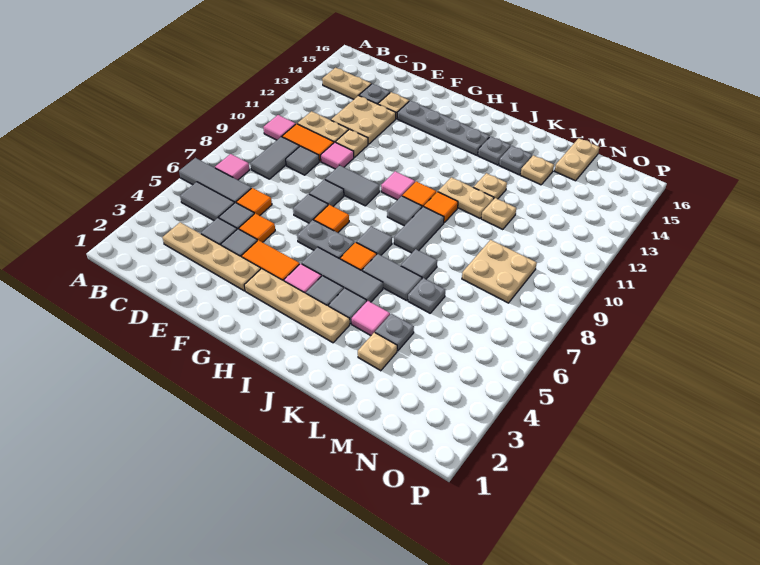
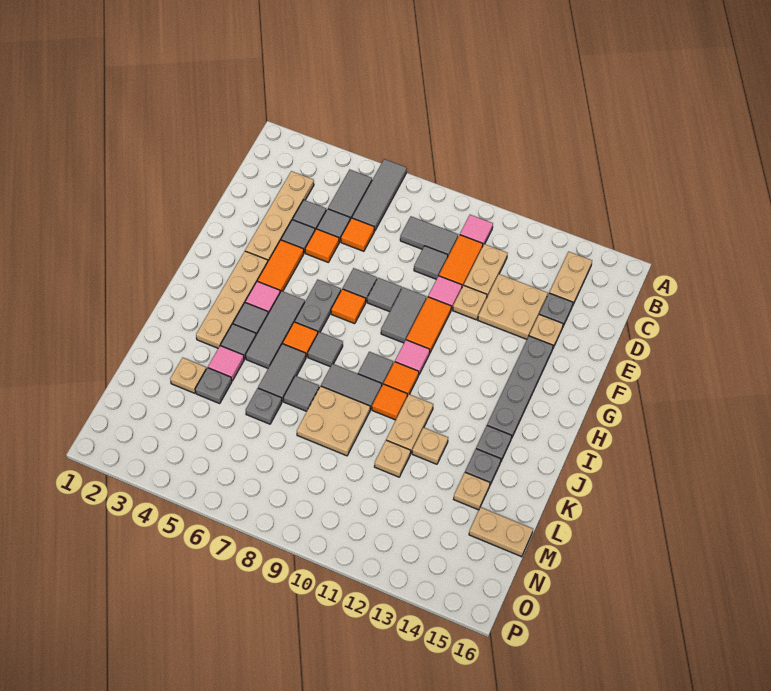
pink 1x1 tile [215,154,250,180] -> none
none -> orange 1x2 tile [406,297,451,352]
tan 2x2 plate [462,240,537,303] -> tan 2x2 plate moved to [297,386,370,456]

